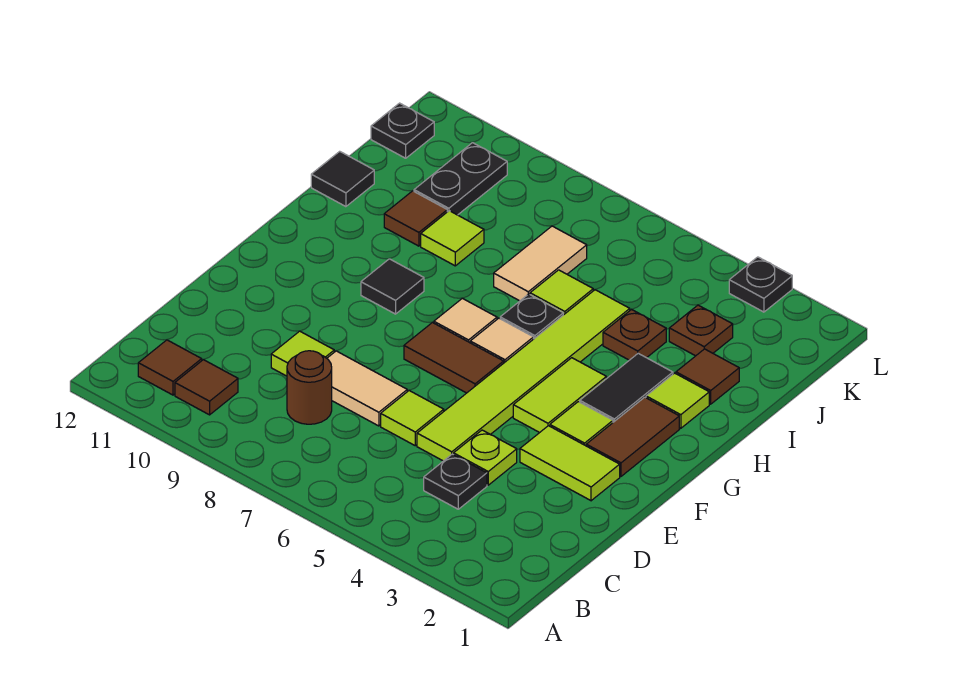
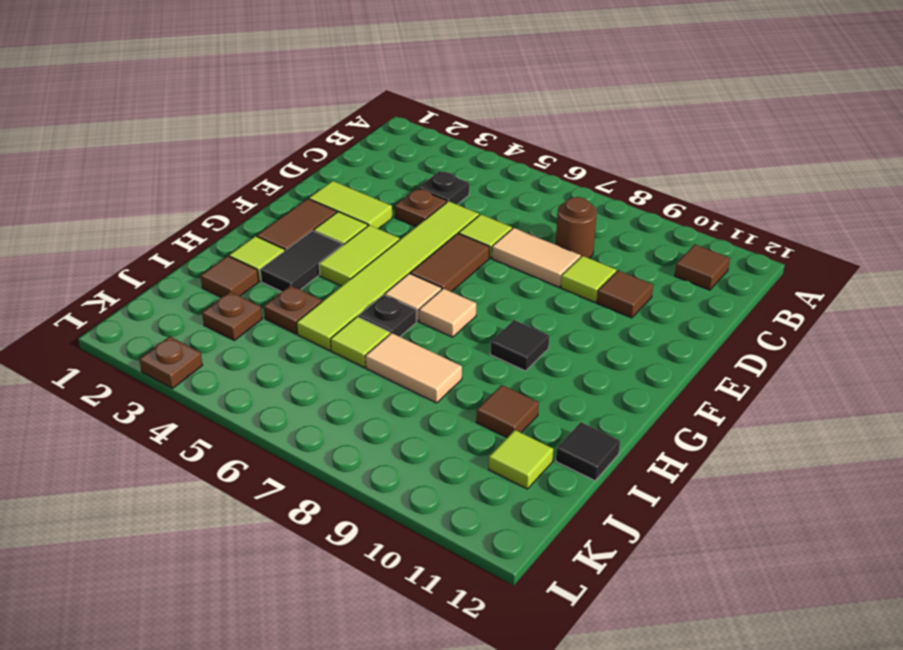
brown 1x1 tile [175,360,238,415] -> brown 1x1 tile moved to [597,270,653,318]
lime 1x1 plate [454,430,517,485] -> brown 1x1 plate [395,189,447,227]
brown 1x2 tile [404,323,504,393] -> brown 1x2 tile turned to [410,233,489,292]
tan 1x2 tile [494,226,587,301] -> tan 1x2 tile turned to [365,333,462,403]
lime 1x1 tile [421,211,484,266] -> lime 1x1 tile moved to [489,430,553,489]
black 1x2 plate [414,143,507,215] -> none
black 1x1 plate [371,103,434,158] -> none
black 1x1 plate [729,257,792,312] -> brown 1x1 plate [139,336,202,389]

